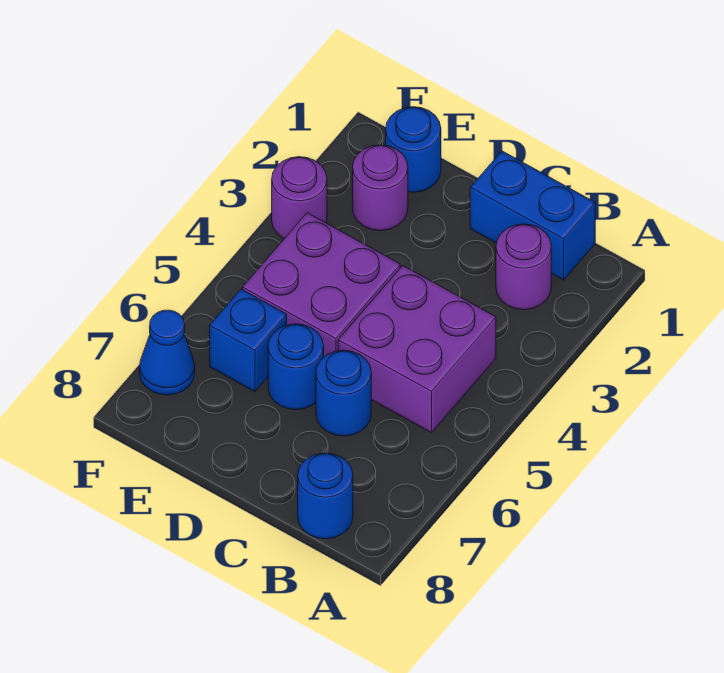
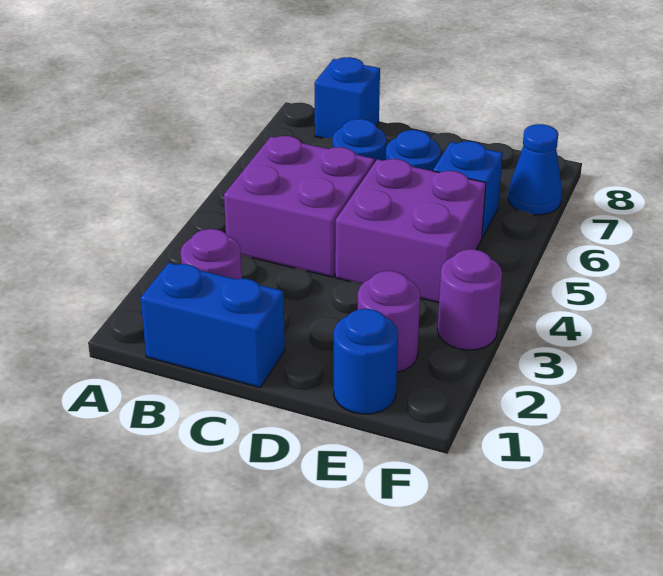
blue 1x1 round brick [298,453,353,539] -> blue 1x1 brick [315,57,380,138]

